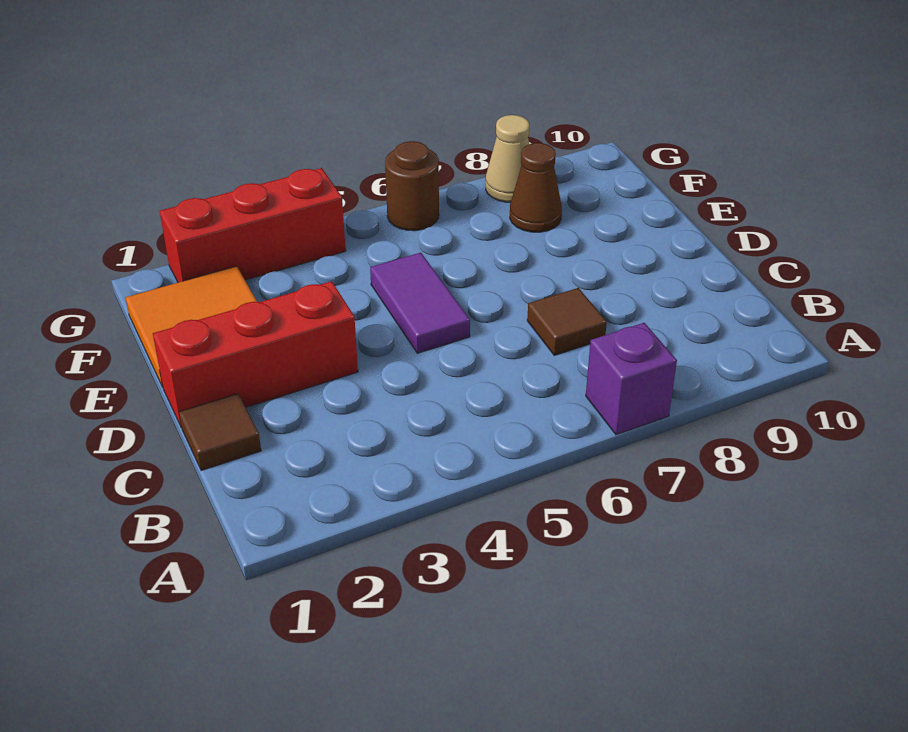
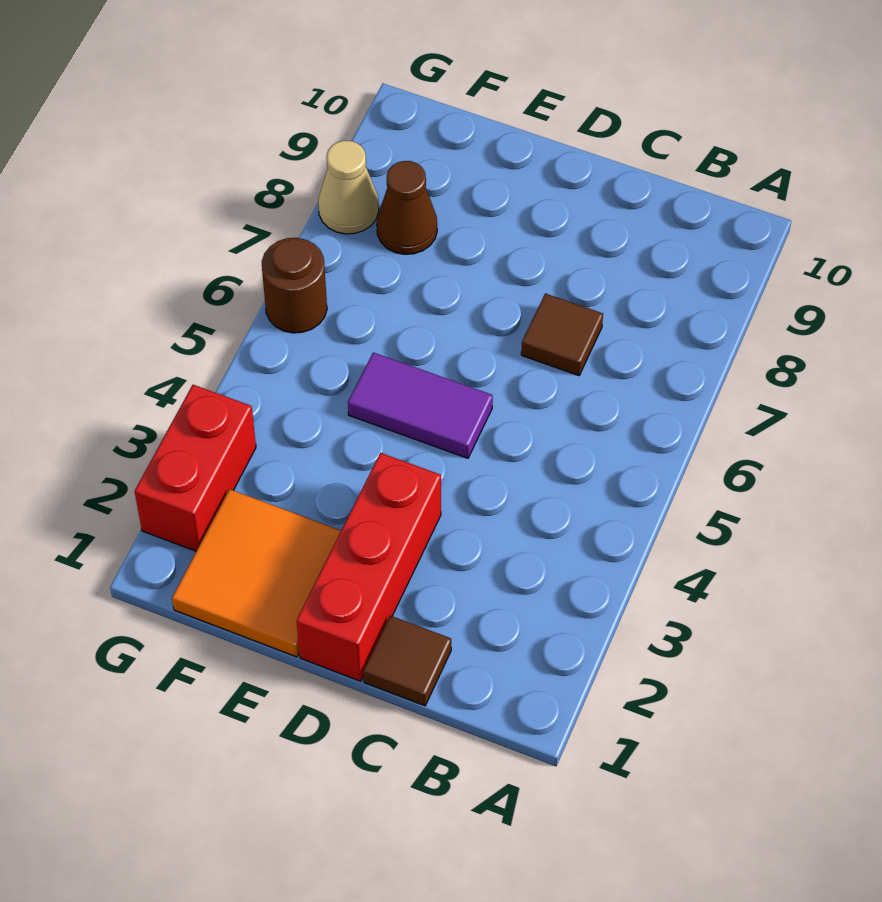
purple 1x1 brick [586,323,677,435] -> none
red 1x3 brick [160,168,346,282] -> red 1x2 brick [135,385,256,551]

